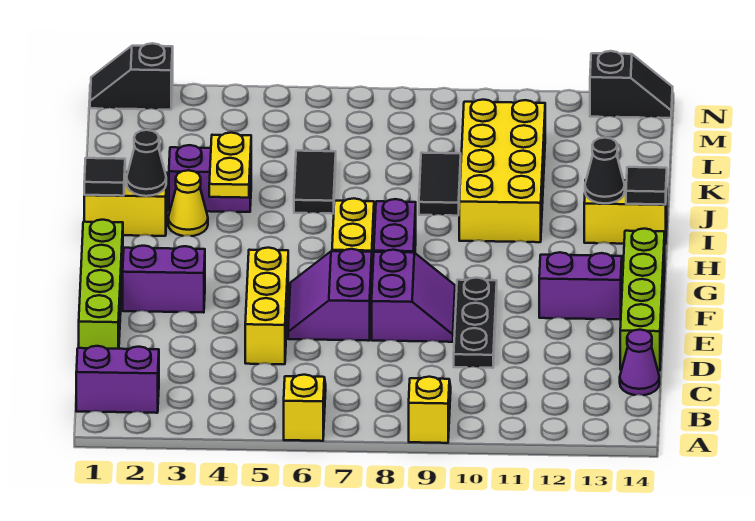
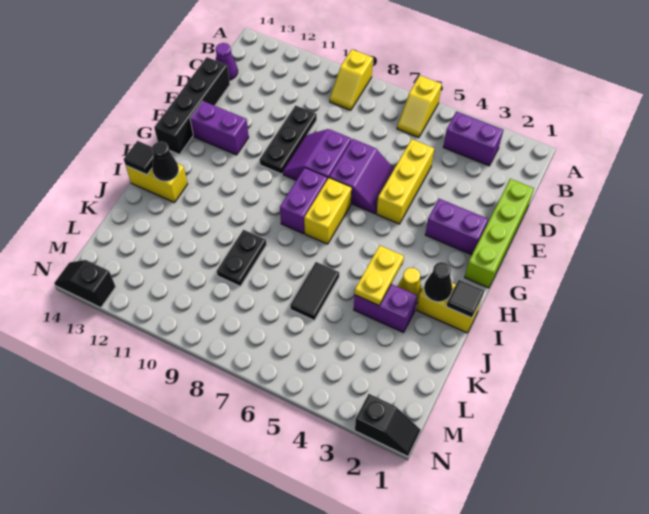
purple 1x2 brick [76,346,159,413] -> purple 1x2 brick moved to [443,112,503,166]
lime 1x4 brick [620,229,665,371] -> black 1x4 brick [154,57,230,154]
yellow 2x4 brick [459,100,545,242] -> none
black 1x2 tile [419,153,461,216] -> black 1x2 plate [217,230,267,286]

